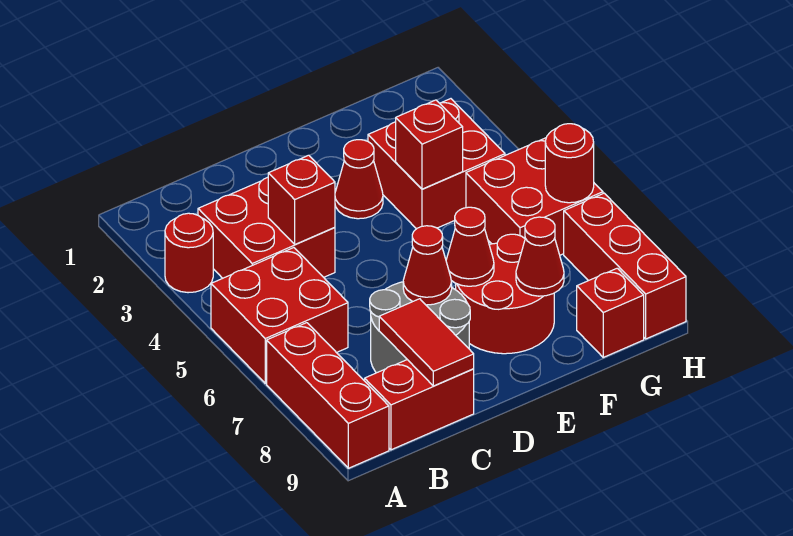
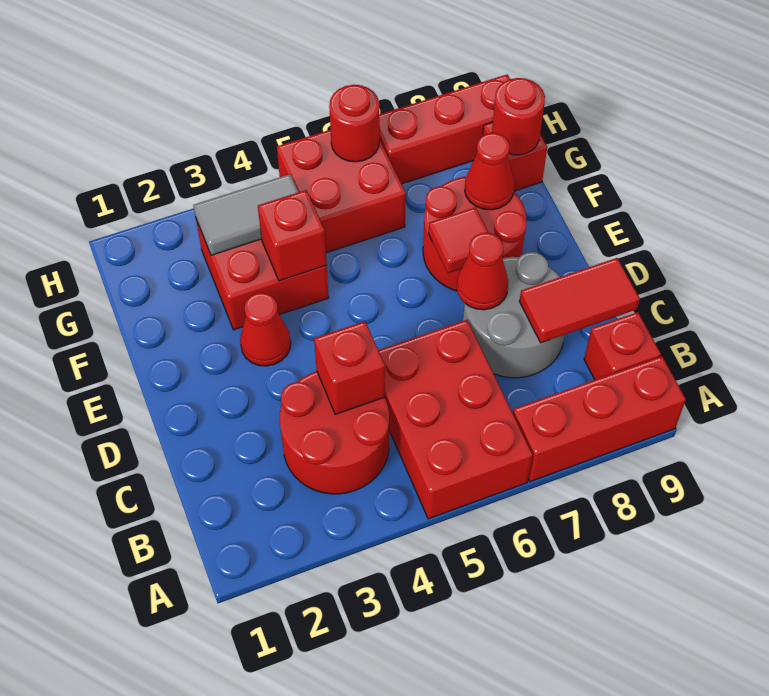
red 1x1 round brick [165,213,213,293] -> red 1x1 round brick moved to [492,78,545,155]
red 2x2 brick [211,248,348,383] -> red 2x3 brick [378,320,533,519]
red 2x2 brick [198,177,335,278] -> red 2x2 round brick [280,371,389,494]
red 1x2 brick [365,360,474,450] -> red 1x1 brick [584,312,661,380]
red 1x1 cone [446,207,494,286] -> red 1x1 tile [429,207,489,273]
none -> grey 1x2 tile [193,174,298,255]

